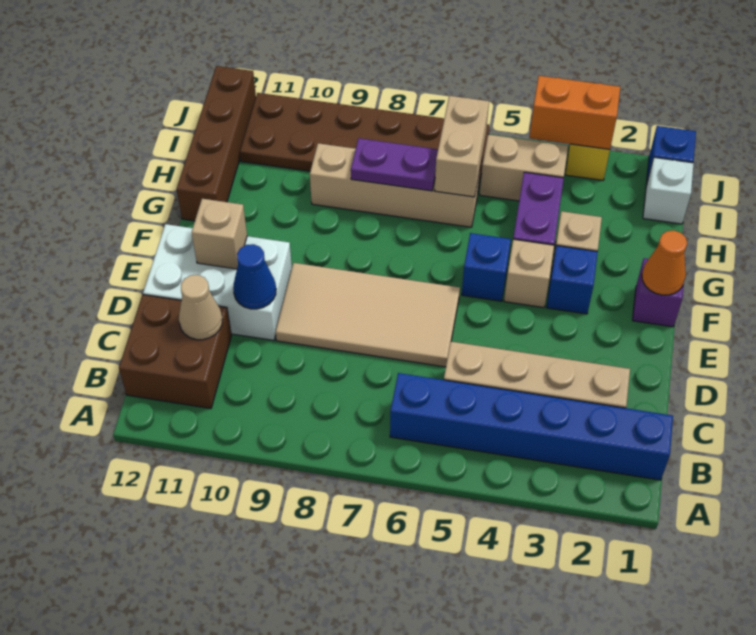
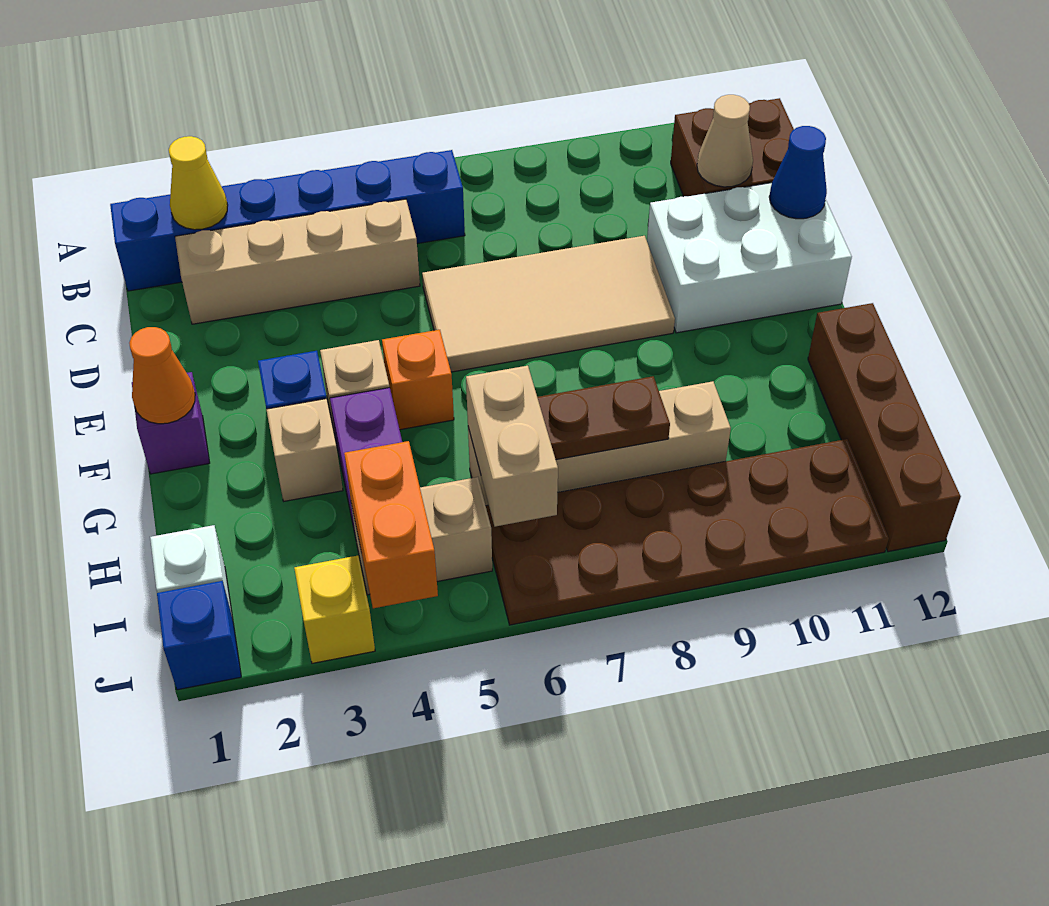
none -> yellow 1x1 cone [169,136,228,230]
blue 1x1 cone [233,244,276,309] -> blue 1x1 cone moved to [769,126,827,219]
tan 1x1 brick [192,199,247,269] -> none
blue 1x1 brick [462,233,511,301] -> orange 1x1 brick [382,330,454,430]
purple 1x2 plate [351,138,438,191] -> brown 1x2 plate [537,376,670,460]
orange 1x2 brick [529,76,620,149] -> orange 1x2 brick turned to [344,441,438,608]

